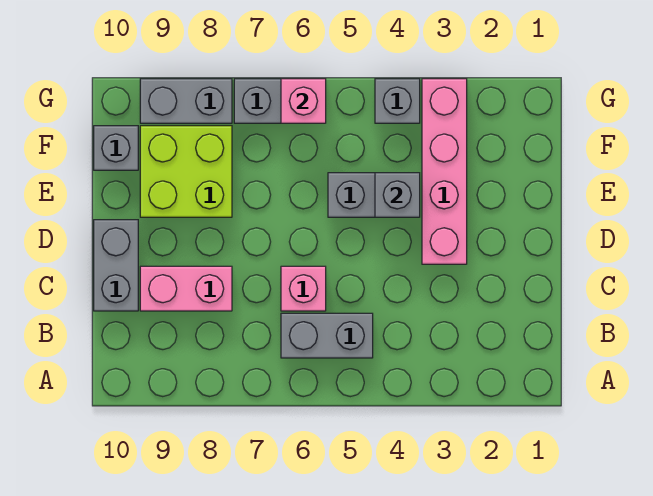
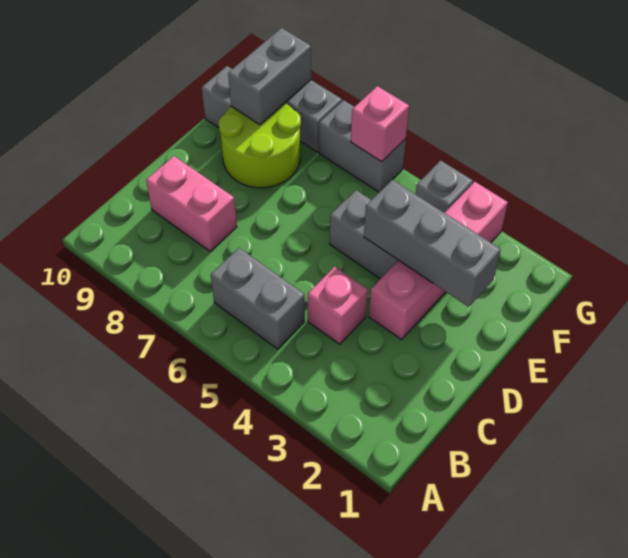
pink 1x1 brick [281,266,326,311] -> pink 1x1 brick moved to [308,267,368,344]
grey 1x2 brick [94,220,138,311] -> grey 1x2 brick moved to [228,28,311,125]
grey 1x1 brick [375,173,420,217] -> grey 1x3 brick [364,180,501,307]
lime 2x2 brick [140,126,232,217] -> lime 2x2 round brick [219,103,301,188]

